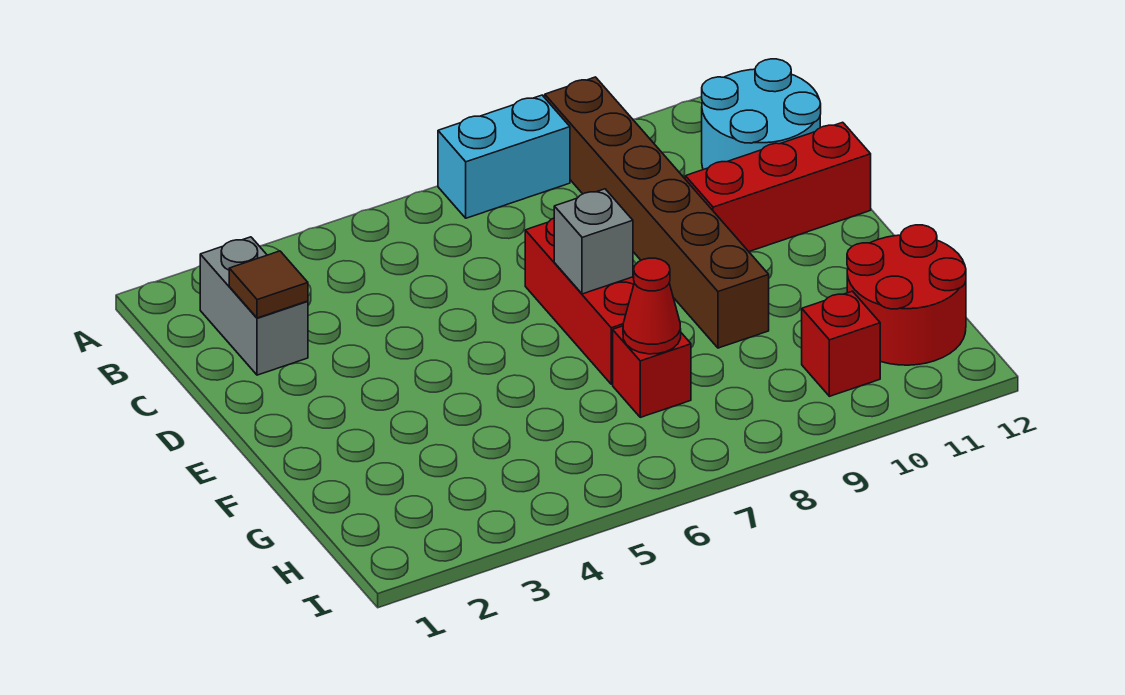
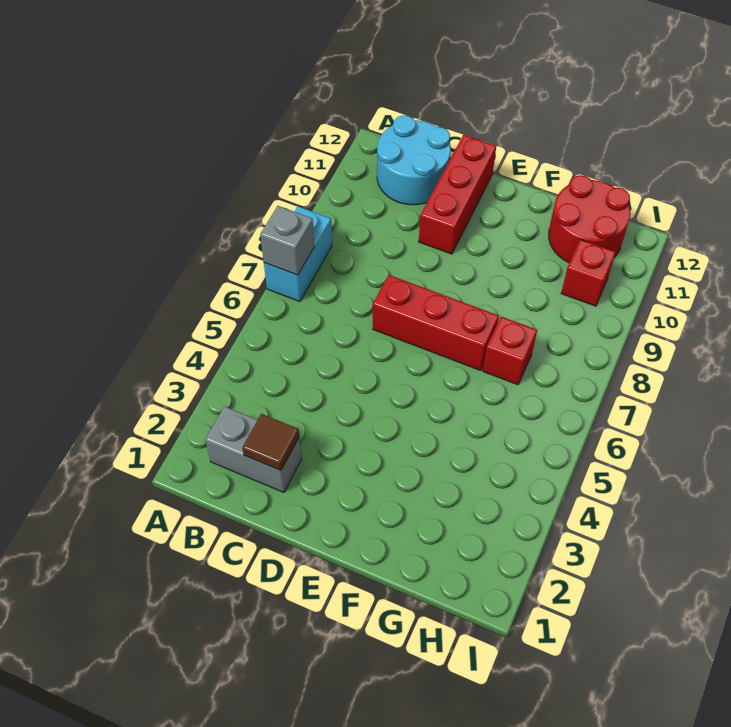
brown 1x6 brick [545,77,769,348] -> none
grey 1x1 brick [554,189,633,294] -> grey 1x1 brick moved to [260,206,314,275]
red 1x1 cone [623,258,681,354] -> none

